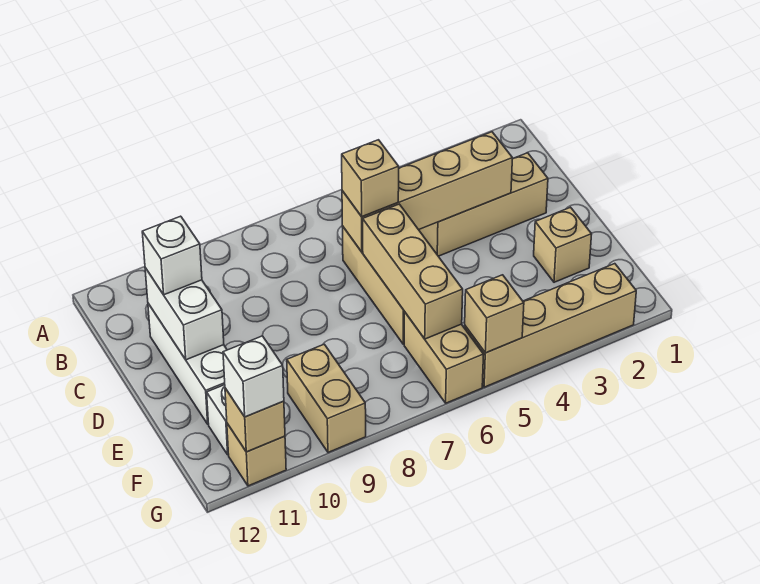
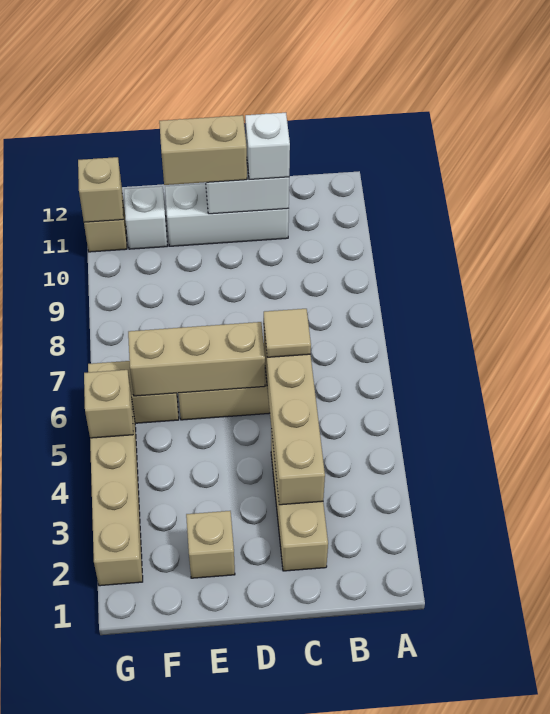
tan 1x1 brick [342,140,399,216] -> tan 1x1 tile [264,309,311,357]
tan 1x2 brick [287,344,366,452] -> tan 1x2 brick moved to [159,115,247,185]
white 1x1 brick [223,336,284,417] -> none

